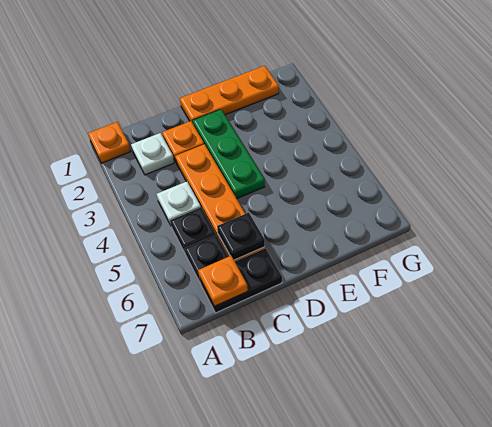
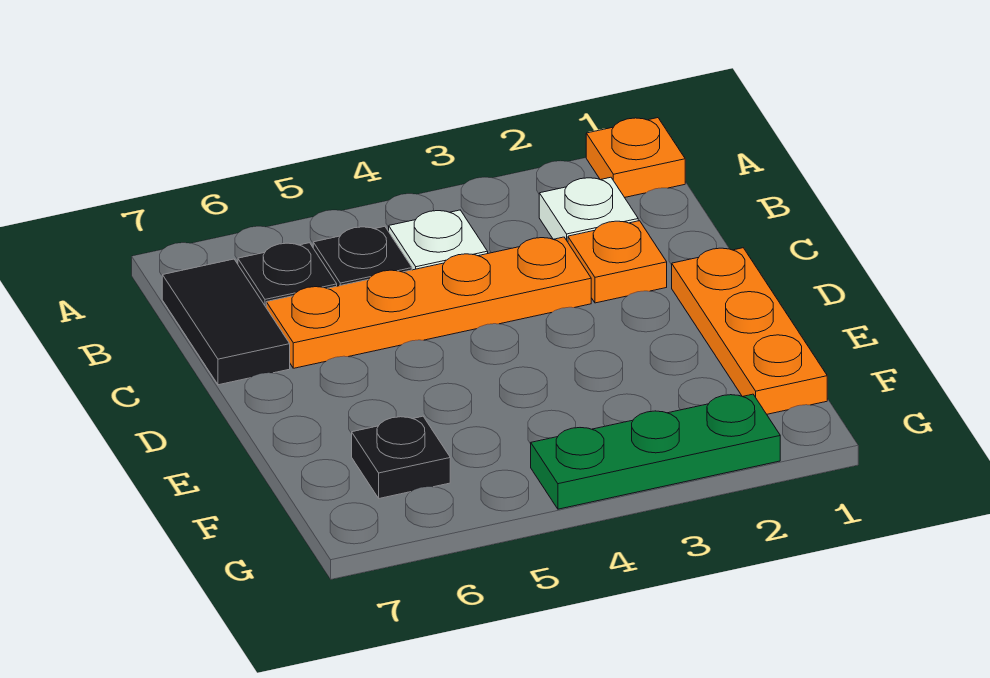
black 1x2 plate [200,248,282,313] -> black 1x2 tile [162,259,290,385]
orange 1x1 plate [198,256,248,306] -> none
black 1x1 plate [217,213,265,260] -> black 1x1 plate moved to [352,416,450,498]
green 1x3 plate [193,109,265,199] -> green 1x3 plate moved to [531,394,780,509]

